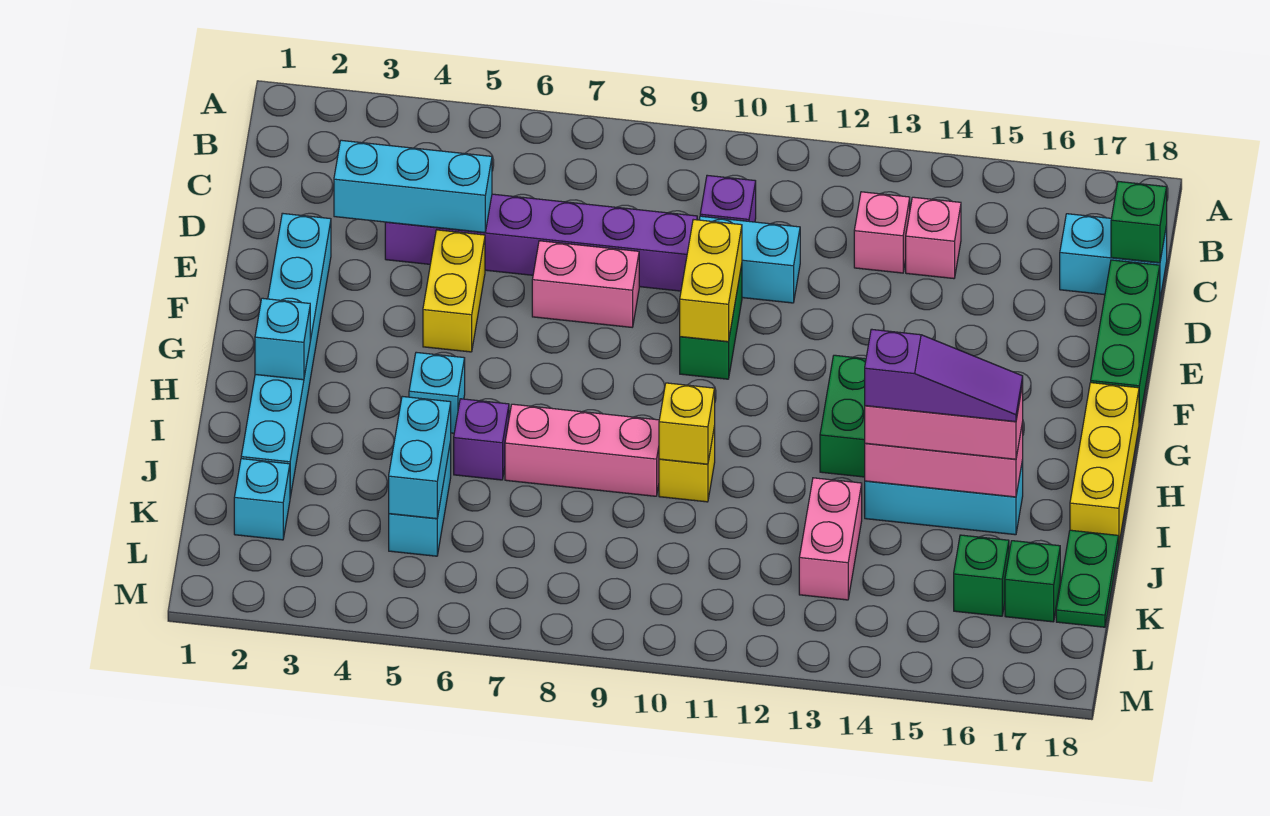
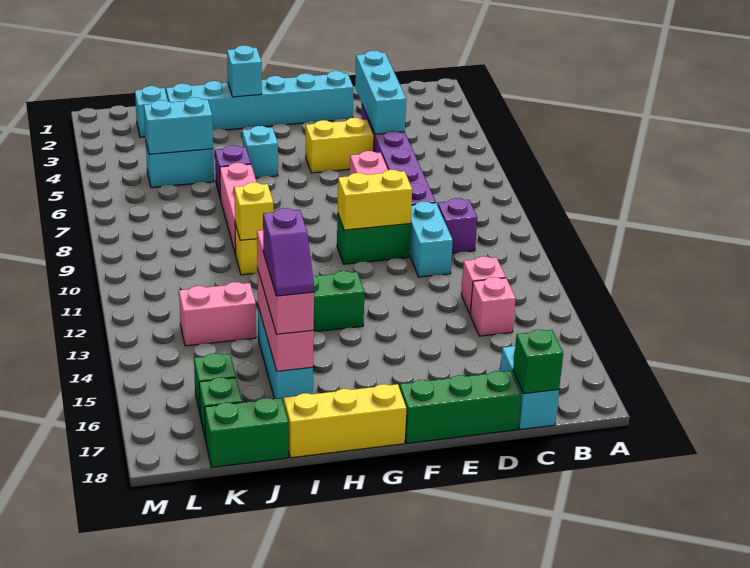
purple 1x3 slope [865,329,1023,422] -> purple 1x2 slope [263,208,314,296]
green 1x2 plate [1056,530,1119,627] -> green 1x2 brick [205,398,289,467]

